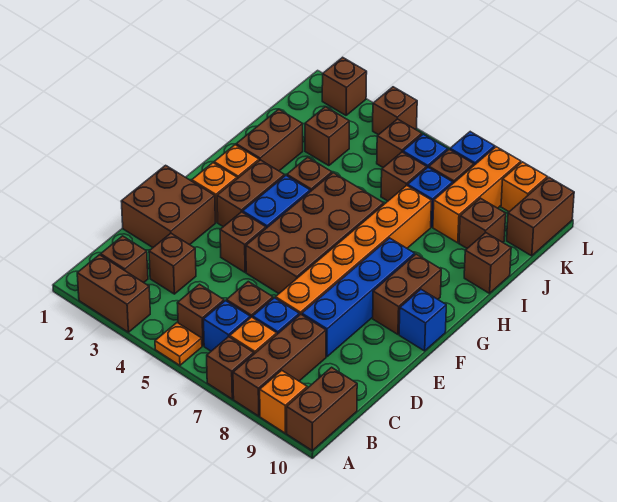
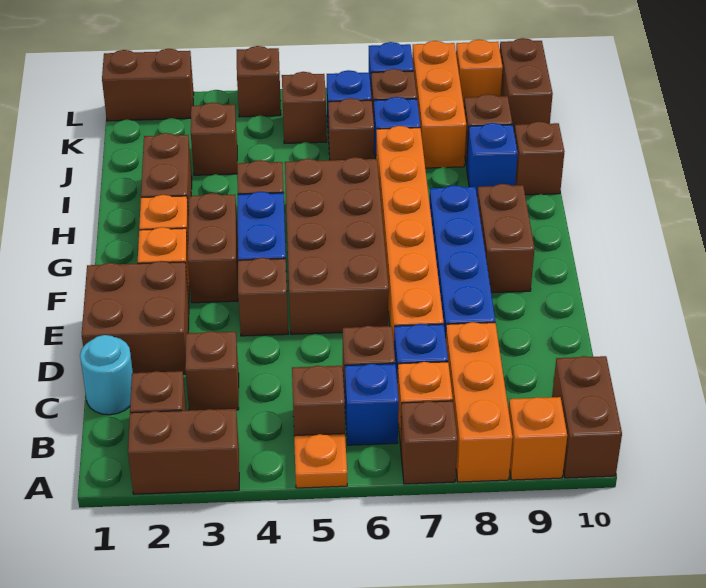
brown 1x3 brick [233,314,326,416] -> orange 1x3 brick [445,322,512,482]
none -> cyan 1x1 round brick [80,335,133,415]
blue 1x1 brick [399,289,446,351] -> blue 1x1 brick moved to [467,123,518,193]
brown 1x1 brick [322,57,367,115] -> brown 1x2 brick [102,49,194,121]

